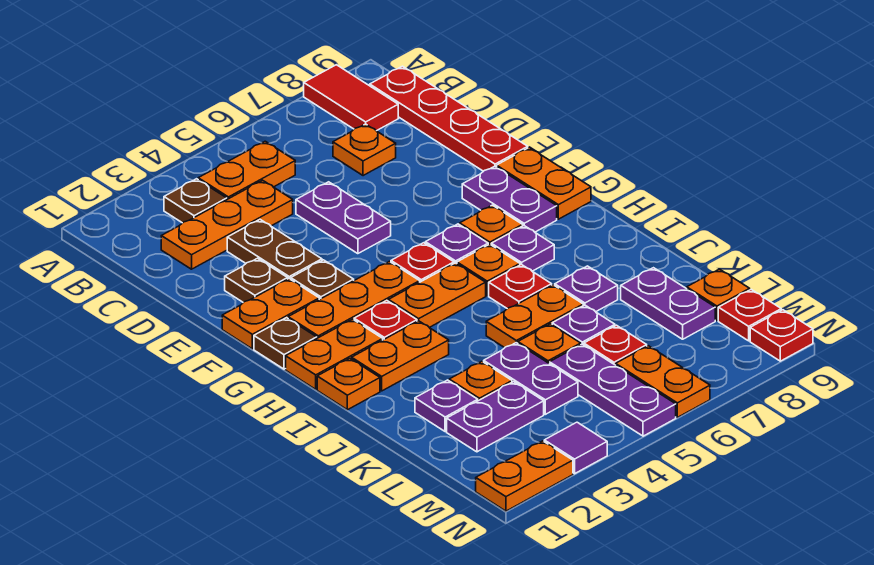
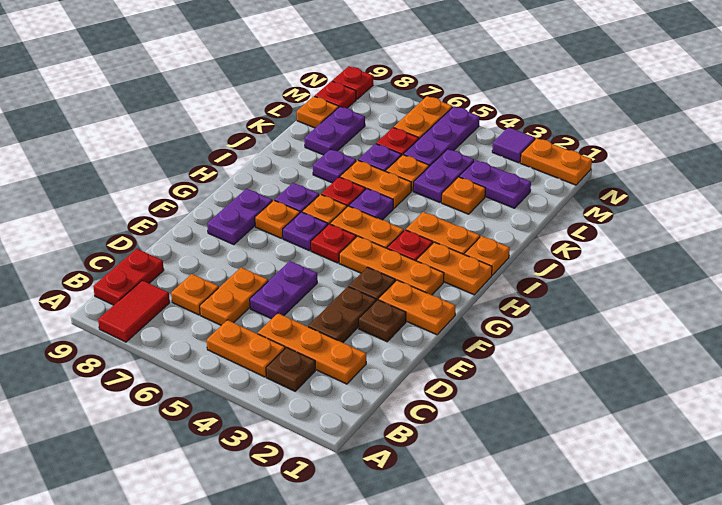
red 1x4 plate [370,66,528,171] -> red 1x2 plate [93,249,164,305]
orange 1x2 plate [497,147,591,219] -> orange 1x2 plate moved to [200,268,268,325]
brown 1x1 plate [254,318,317,369] -> none
purple 1x1 plate [415,380,478,432] -> purple 1x1 plate moved to [349,189,393,220]

